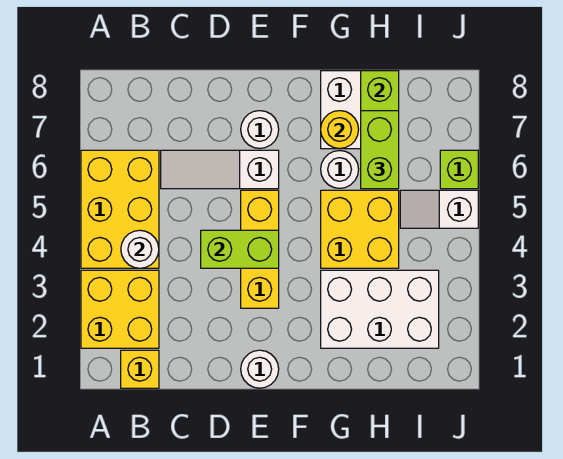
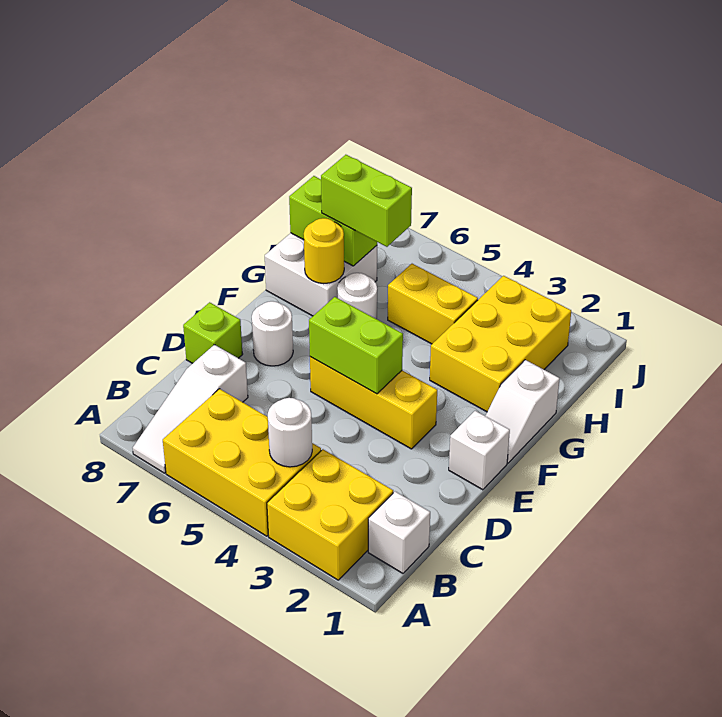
yellow 1x1 brick [121,350,159,388] -> white 1x1 brick [368,492,430,573]
white 1x3 slope [161,150,279,189] -> white 1x3 slope moved to [133,345,248,473]
lime 1x2 brick [201,230,279,268] -> lime 1x2 brick turned to [309,297,403,394]
white 1x1 round brick [241,350,279,388] -> white 1x1 brick [449,411,510,490]
white 2x3 brick [321,270,439,348] -> yellow 2x3 brick [430,276,571,412]
yellow 2x2 brick [321,190,399,268] -> yellow 1x2 brick [388,264,478,344]
white 1x2 slope [400,190,478,228] -> white 1x2 slope moved to [486,360,560,463]
lime 1x1 brick [440,150,478,189] -> lime 1x1 brick moved to [183,302,243,363]

